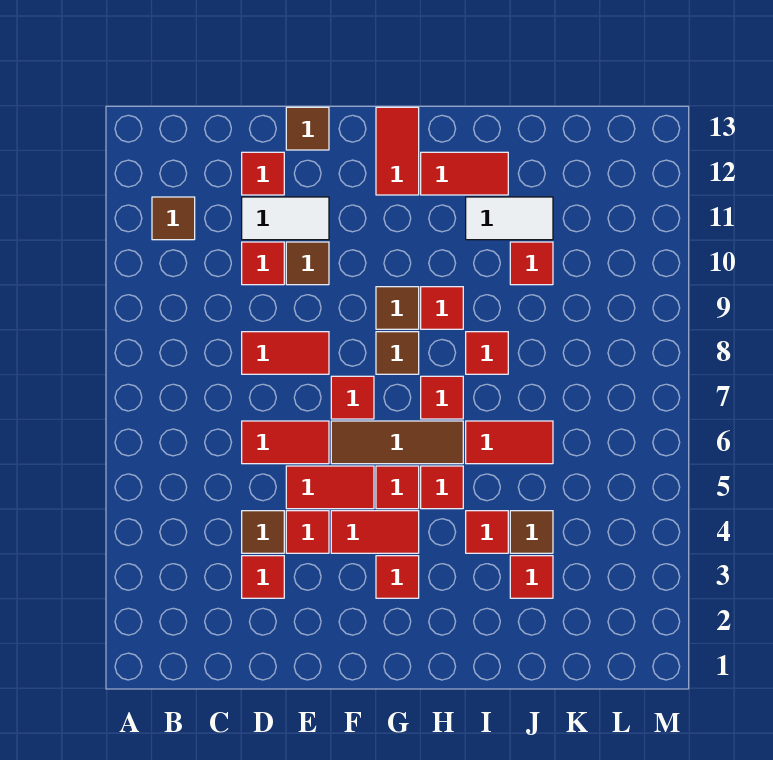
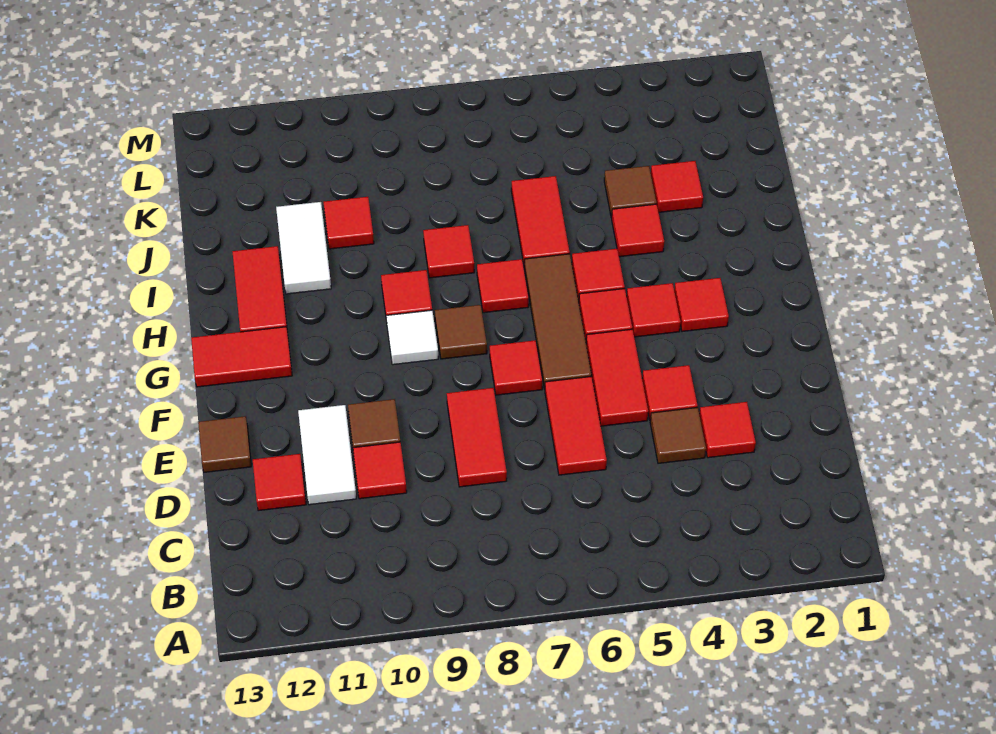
brown 1x1 tile [152,197,195,240] -> none
red 1x2 tile [331,511,419,553] -> red 1x1 tile [627,283,681,337]
brown 1x1 tile [376,287,419,329] -> white 1x1 tile [386,310,438,365]

